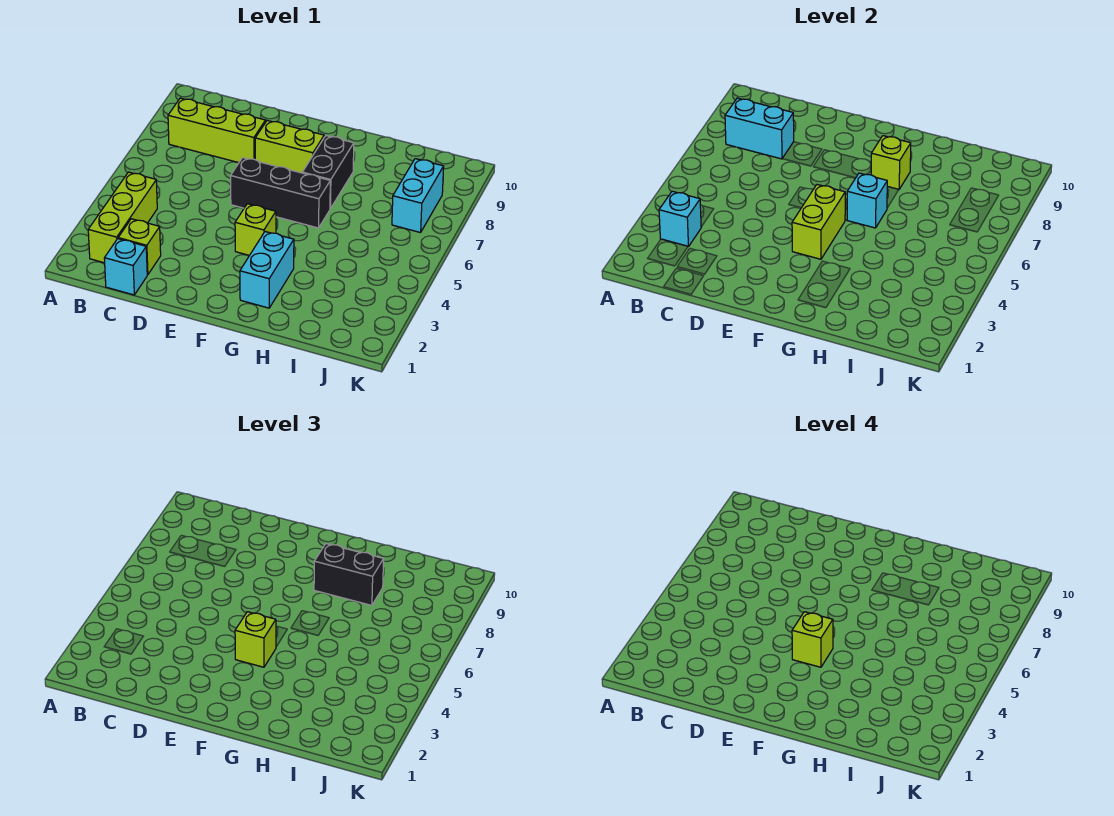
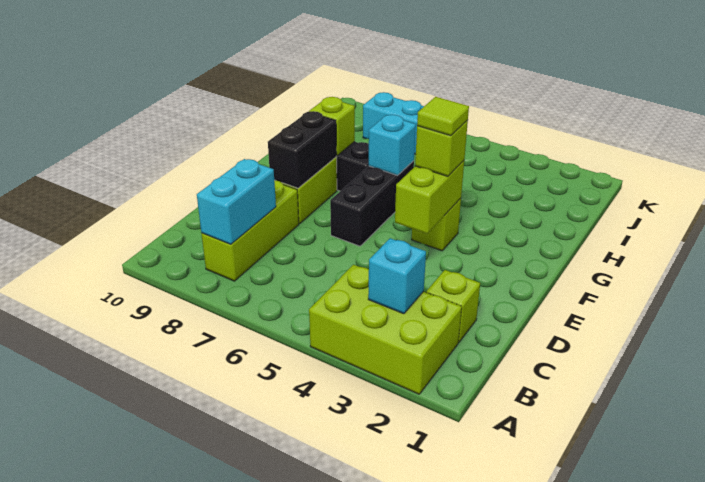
lime 1x3 brick [88,172,157,263] -> lime 2x3 brick [309,265,462,394]
cyan 1x1 brick [104,239,147,295] -> none
lime 1x2 brick [792,185,845,259] -> lime 1x2 brick turned to [395,161,464,234]
lime 1x1 brick [792,612,833,667] -> lime 1x1 tile [417,97,469,136]
cyan 1x2 brick [240,232,294,308] -> none
black 1x2 brick [314,544,384,605] -> black 1x2 brick moved to [268,111,337,188]

